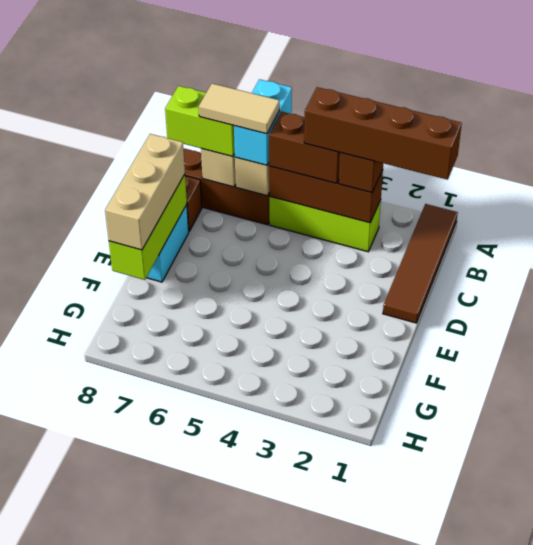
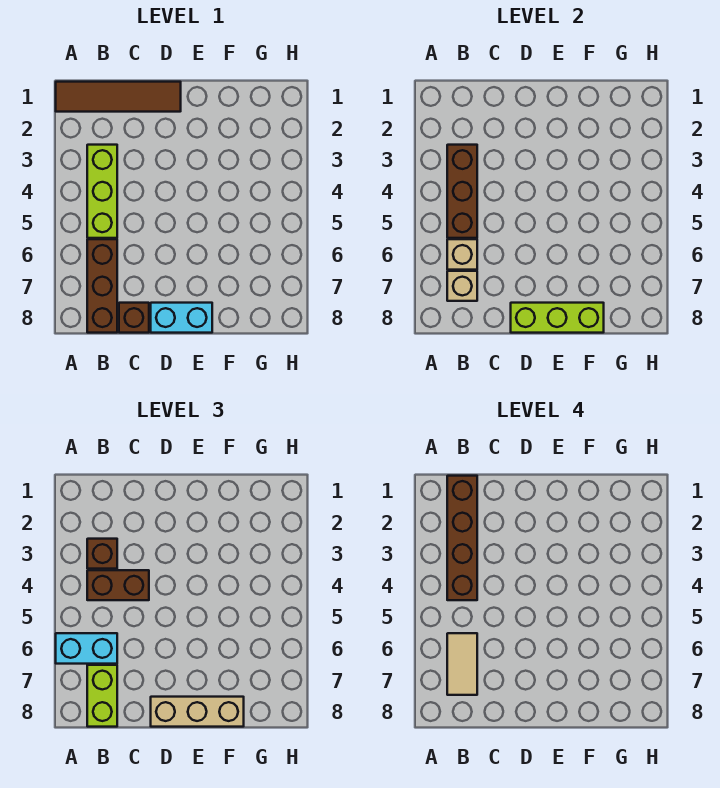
brown 1x2 brick [269,112,340,183] -> brown 1x2 brick turned to [87,570,149,600]

